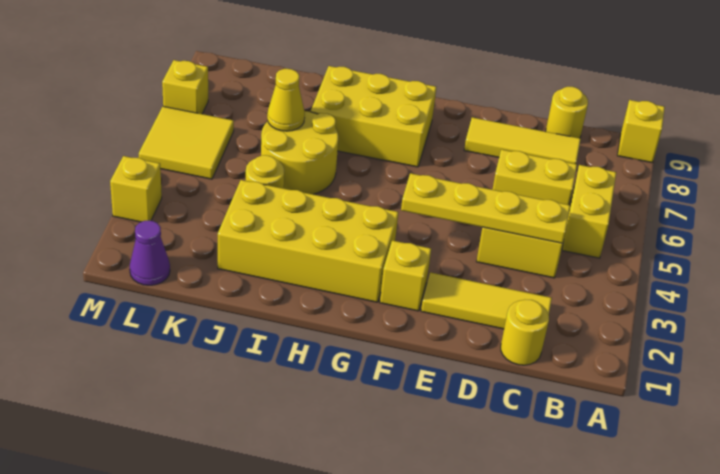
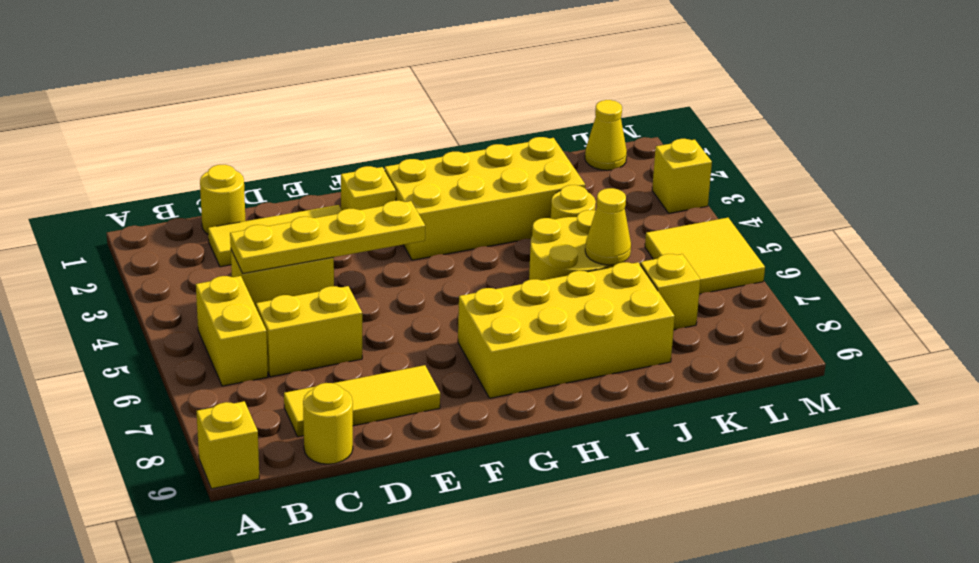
yellow 2x3 brick [311,66,436,167] -> yellow 2x4 brick [458,262,675,398]
purple 1x1 cone [130,221,170,285] -> yellow 1x1 cone [585,100,627,170]
yellow 1x1 brick [162,60,208,114] -> yellow 1x1 brick moved to [640,254,701,330]

